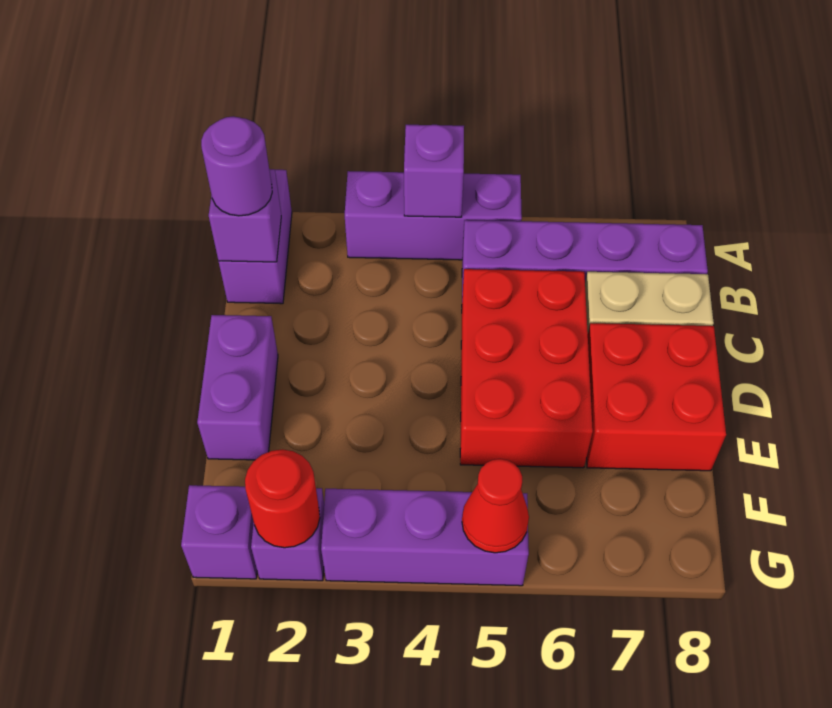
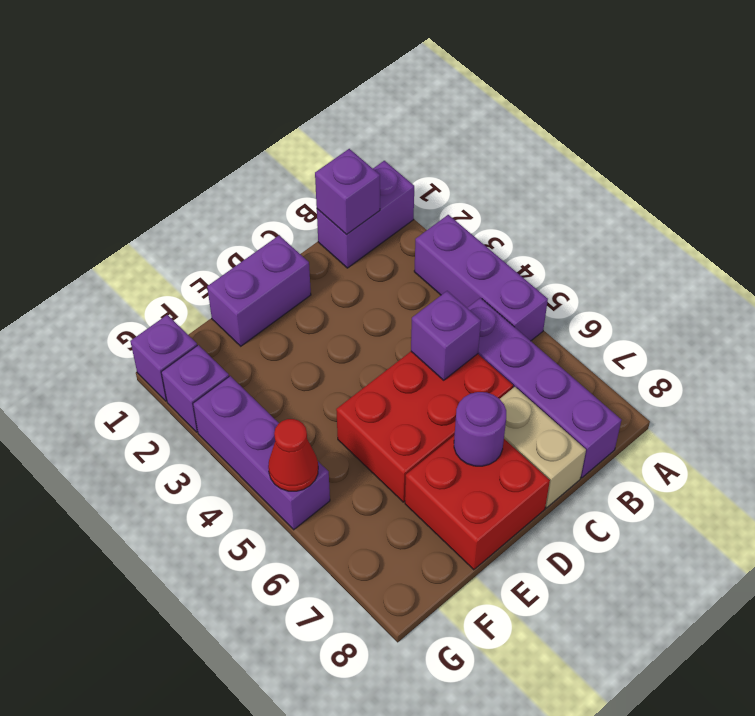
purple 1x1 brick [404,125,464,217] -> purple 1x1 brick moved to [411,291,481,380]
purple 1x1 round brick [201,116,272,216] -> purple 1x1 round brick moved to [454,392,506,466]
red 1x1 round brick [245,449,320,548] -> none

